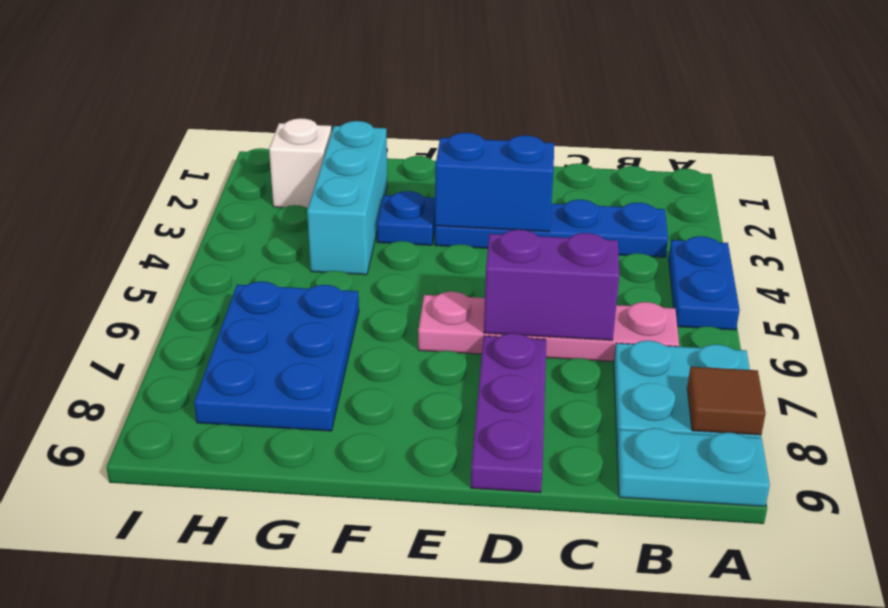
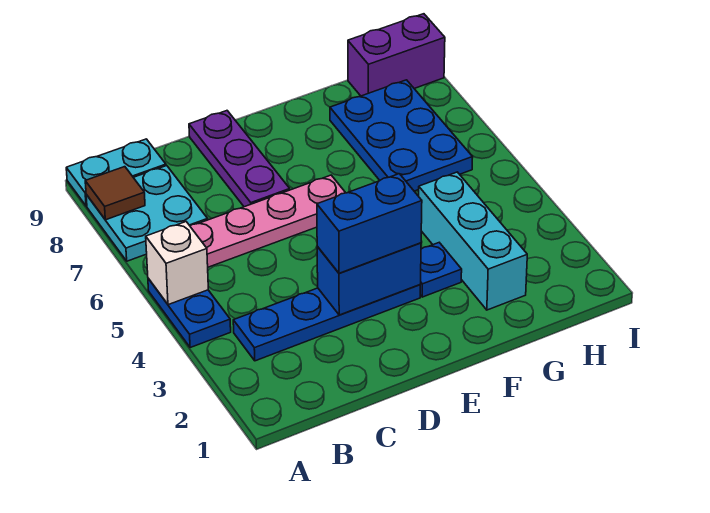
purple 1x2 brick [484,230,619,340] -> purple 1x2 brick moved to [348,14,445,96]
none -> blue 1x2 brick [317,174,422,273]
white 1x1 brick [269,118,332,208] -> white 1x1 brick moved to [146,222,208,305]

